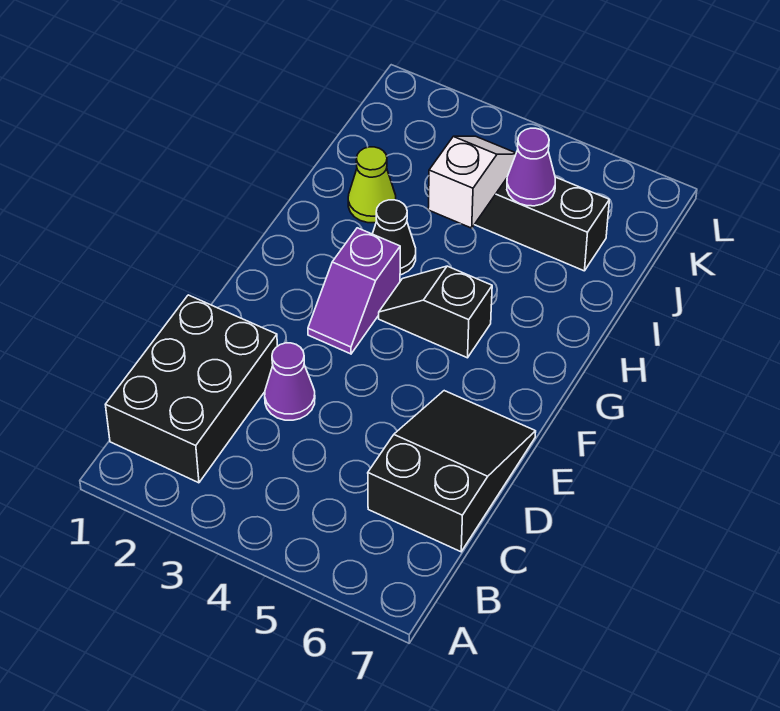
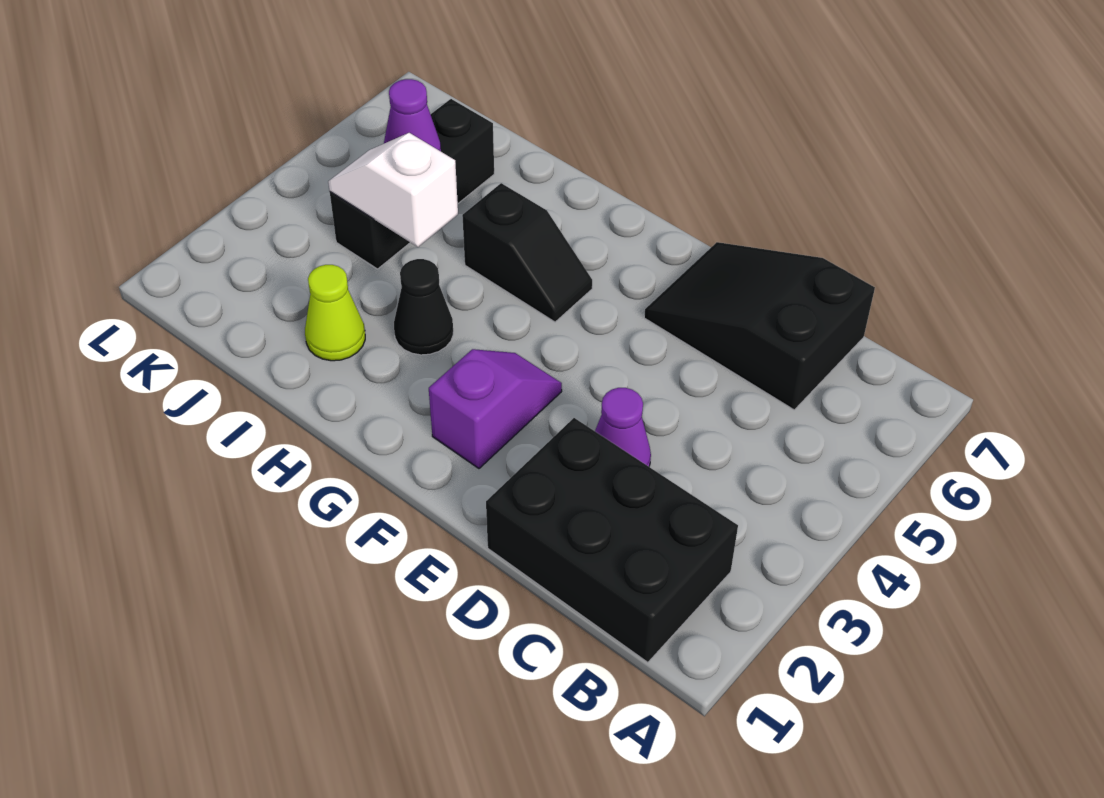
purple 1x2 slope [308,228,400,354] -> purple 1x2 slope turned to [429,349,562,468]
black 1x2 slope [379,266,492,358] -> black 1x2 slope turned to [462,183,592,322]

